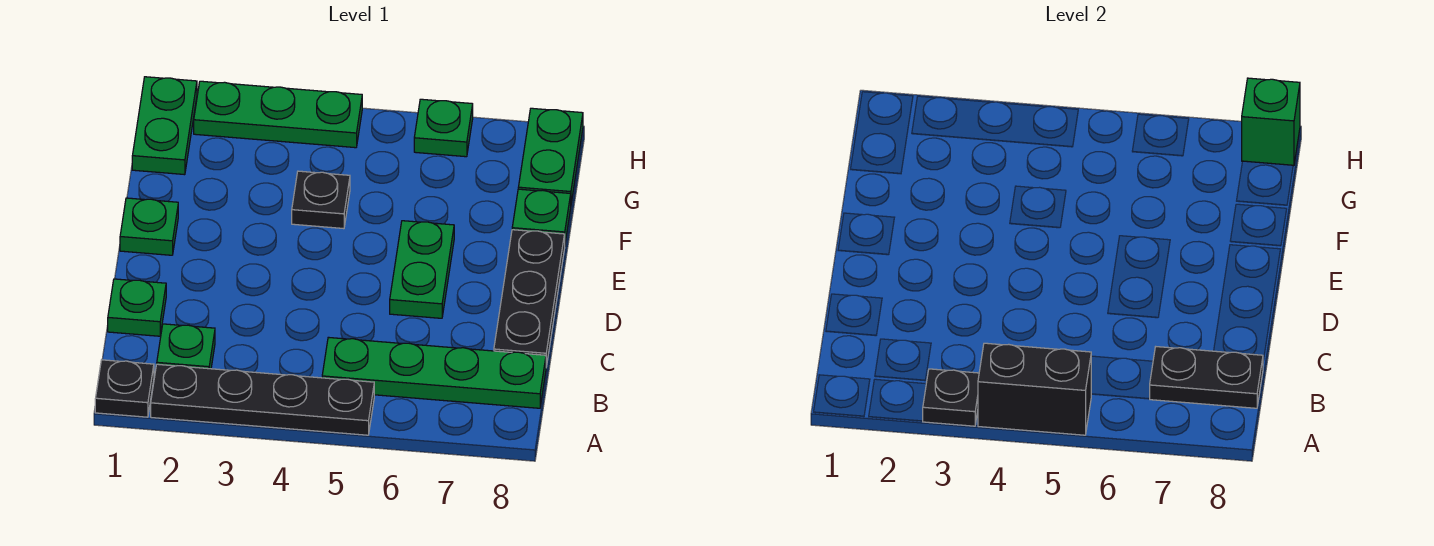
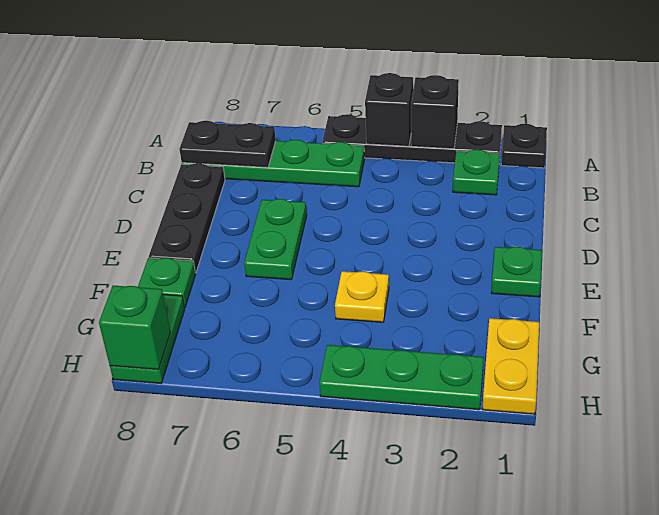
black 1x1 plate [923,369,979,426] -> black 1x1 brick [411,75,459,149]
black 1x2 brick [978,343,1091,435] -> black 1x1 brick [365,73,413,146]
green 1x1 plate [108,279,166,336] -> none
black 1x1 plate [292,171,350,229] -> yellow 1x1 plate [335,271,389,322]
green 1x2 plate [132,77,197,175] -> yellow 1x2 plate [482,318,539,414]
green 1x1 plate [414,99,473,157] -> none

